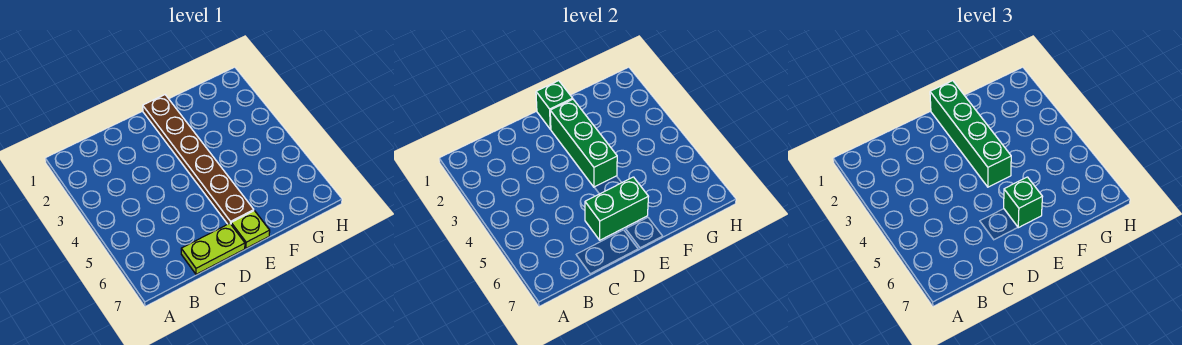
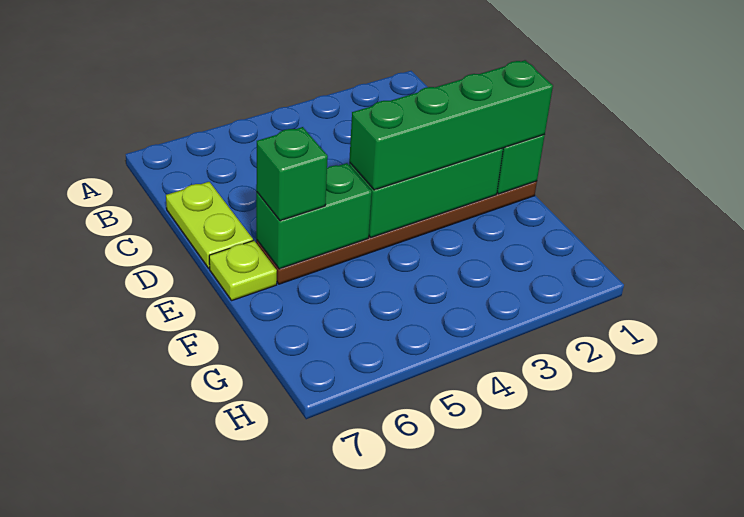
green 1x2 brick [585,177,649,240] -> green 1x2 brick turned to [256,163,372,269]

